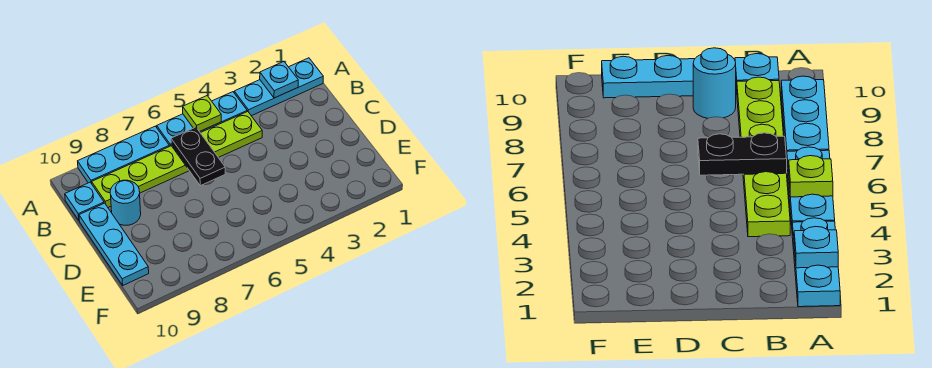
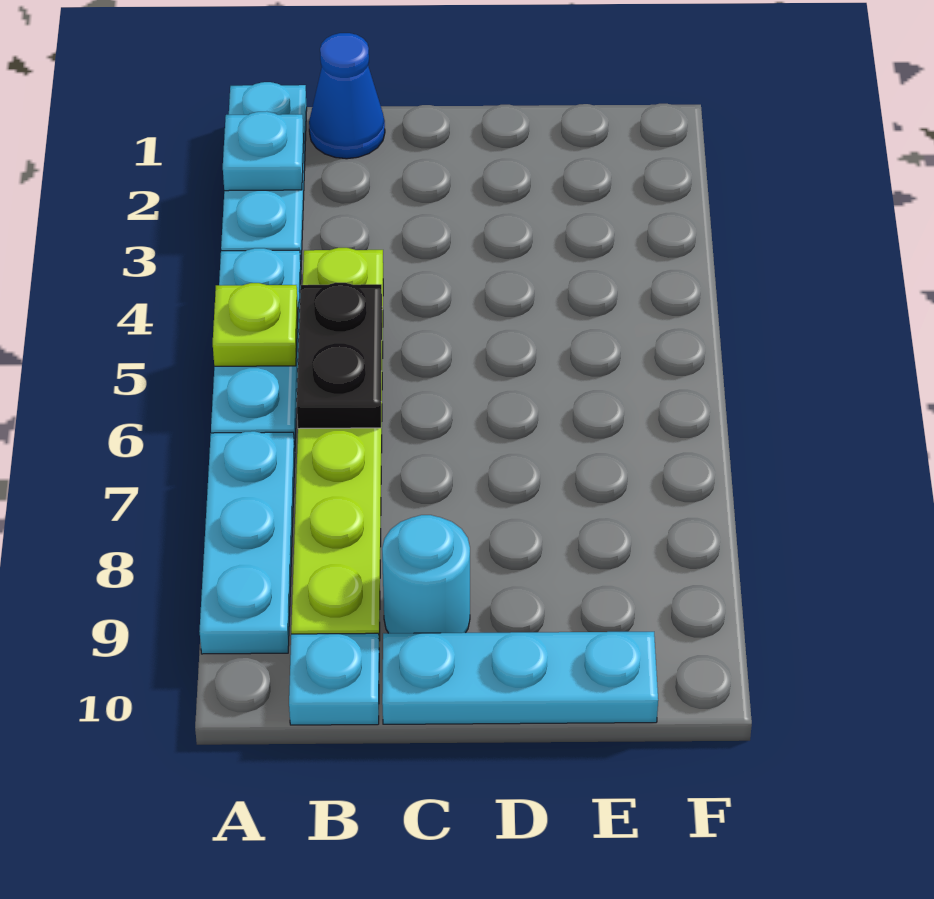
none -> blue 1x1 cone [309,33,385,159]
black 1x2 plate [171,127,225,186] -> black 1x2 plate turned to [297,283,382,429]

